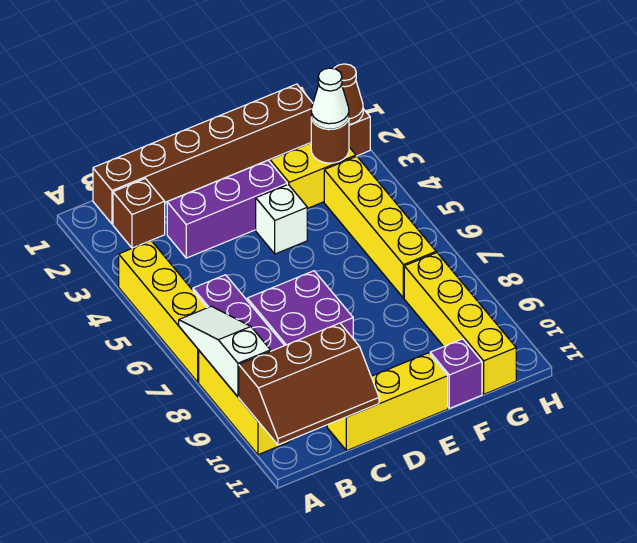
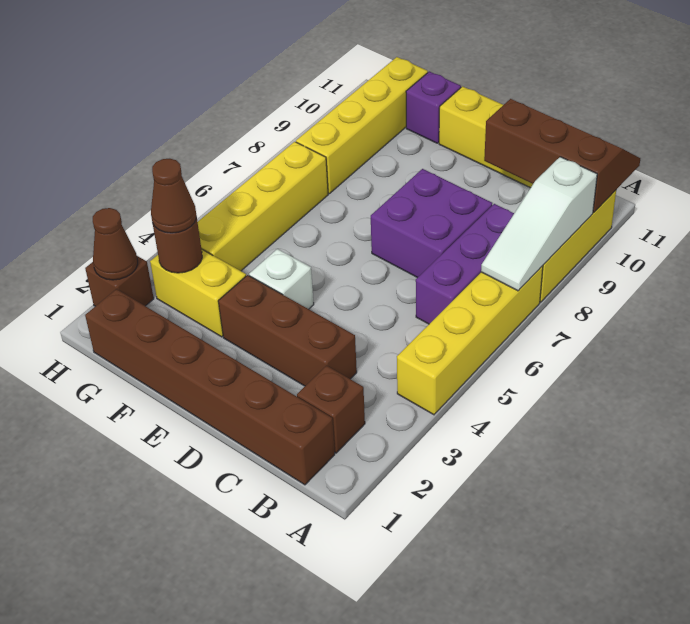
purple 1x3 brick [167,160,287,258] -> brown 1x3 brick [218,275,357,386]
white 1x1 cone [311,68,349,129] -> brown 1x1 cone [151,159,196,233]

